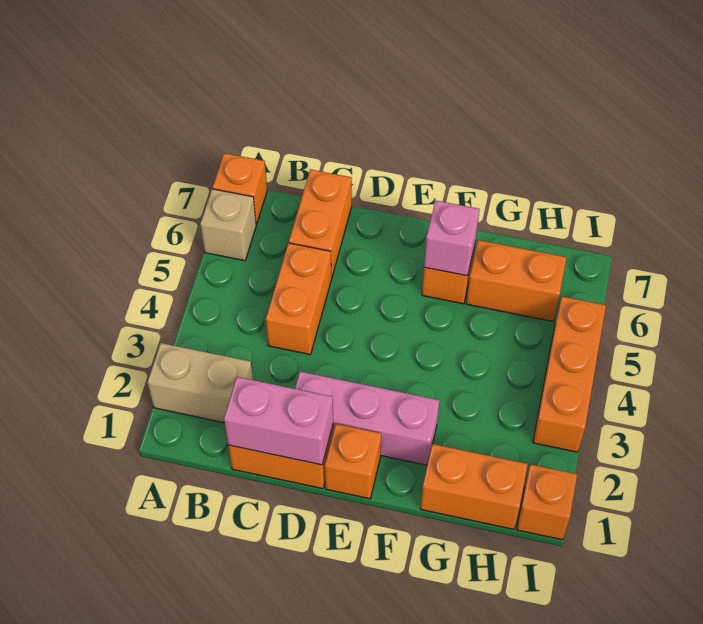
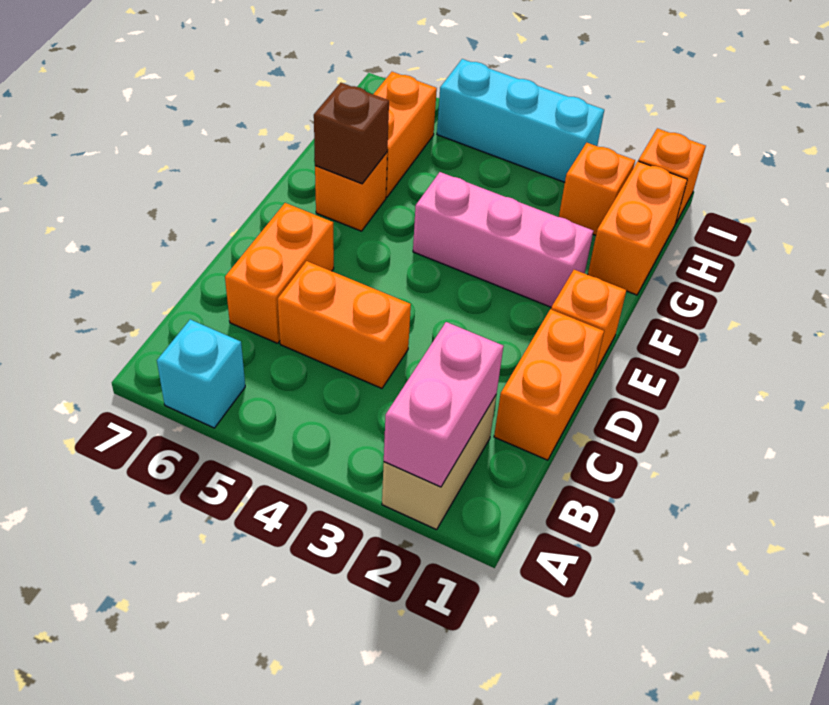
tan 1x1 brick [200,189,256,261] -> cyan 1x1 brick [157,320,245,428]
orange 1x1 brick [213,153,267,224] -> orange 1x1 brick moved to [559,143,635,235]
pink 1x2 brick [224,377,333,465] -> pink 1x2 brick moved to [384,322,503,487]
orange 1x2 brick [289,169,352,278] -> orange 1x2 brick turned to [225,203,334,343]
pink 1x3 brick [295,372,440,465] -> pink 1x3 brick turned to [413,172,593,307]
pink 1x1 brick [424,201,480,276] -> brown 1x1 brick [314,83,389,184]
orange 1x3 brick [533,297,606,452] -> cyan 1x3 brick [437,59,604,182]

